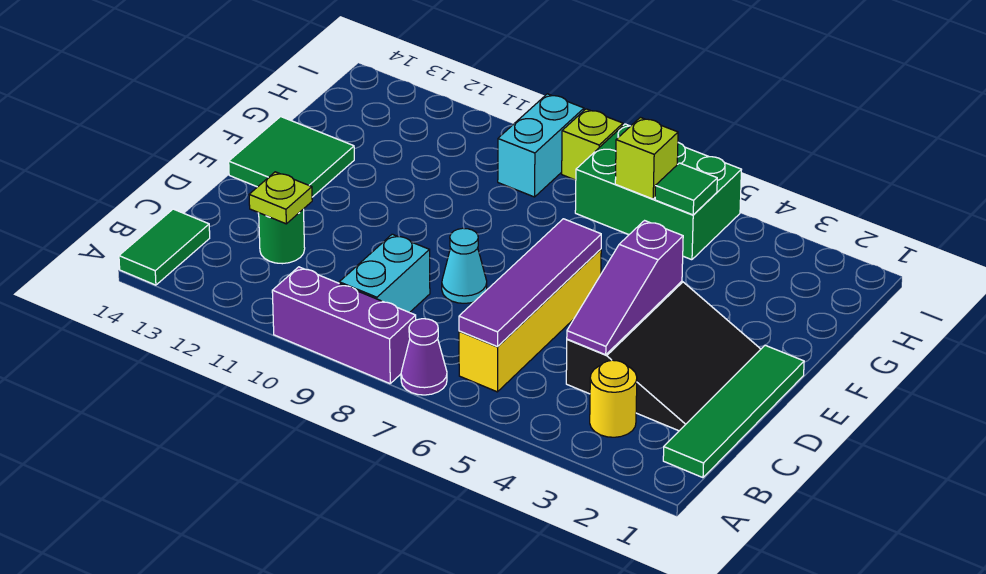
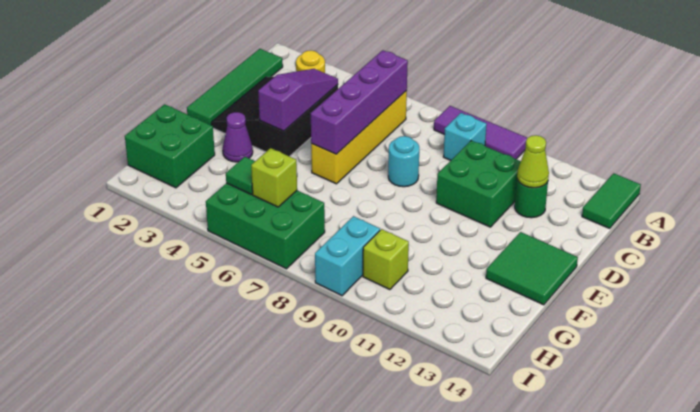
purple 1x1 cone [401,319,447,395] -> purple 1x1 cone moved to [223,112,253,162]
purple 1x3 brick [272,267,416,384] -> purple 1x3 tile [434,106,527,159]
purple 1x4 tile [459,219,601,347] -> purple 1x4 brick [311,50,408,154]
cyan 1x2 brick [339,234,430,313] -> cyan 1x1 brick [443,113,487,160]
none -> green 2x2 brick [436,141,521,227]
lime 1x1 plate [249,172,312,224] -> lime 1x1 cone [517,135,549,188]
cyan 1x1 cone [442,228,487,303] -> cyan 1x1 round brick [388,136,419,187]
none -> green 2x2 brick [125,104,215,188]
lime 1x1 brick [562,109,623,180] -> lime 1x1 brick moved to [363,229,409,290]

